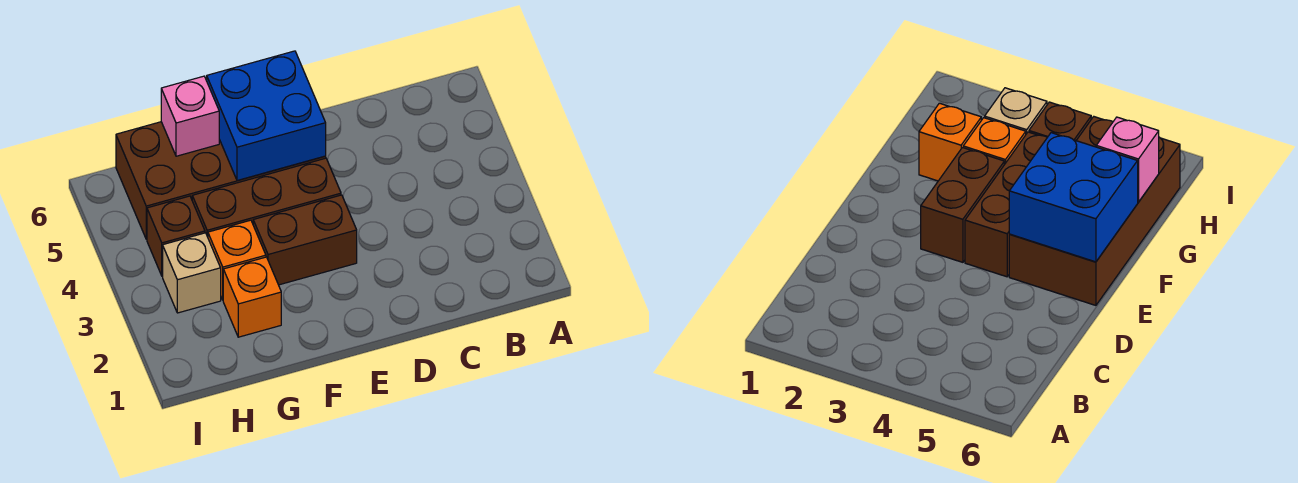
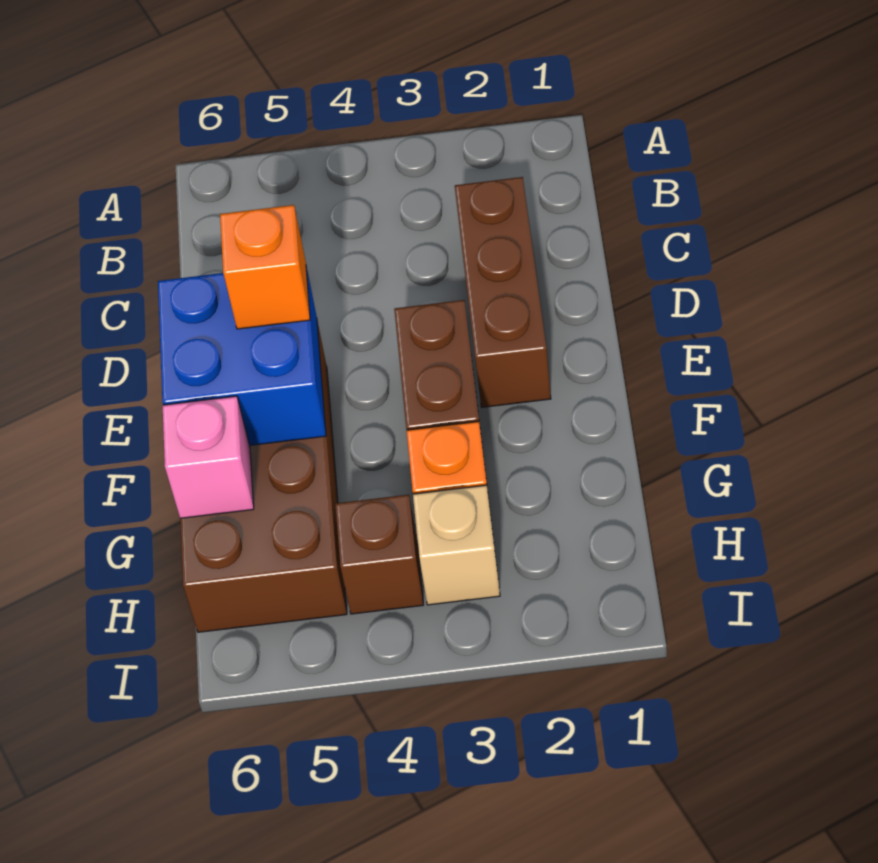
brown 1x3 brick [192,158,341,237] -> brown 1x3 brick moved to [455,177,551,407]
orange 1x1 brick [223,257,281,337] -> orange 1x1 brick moved to [220,205,310,329]

